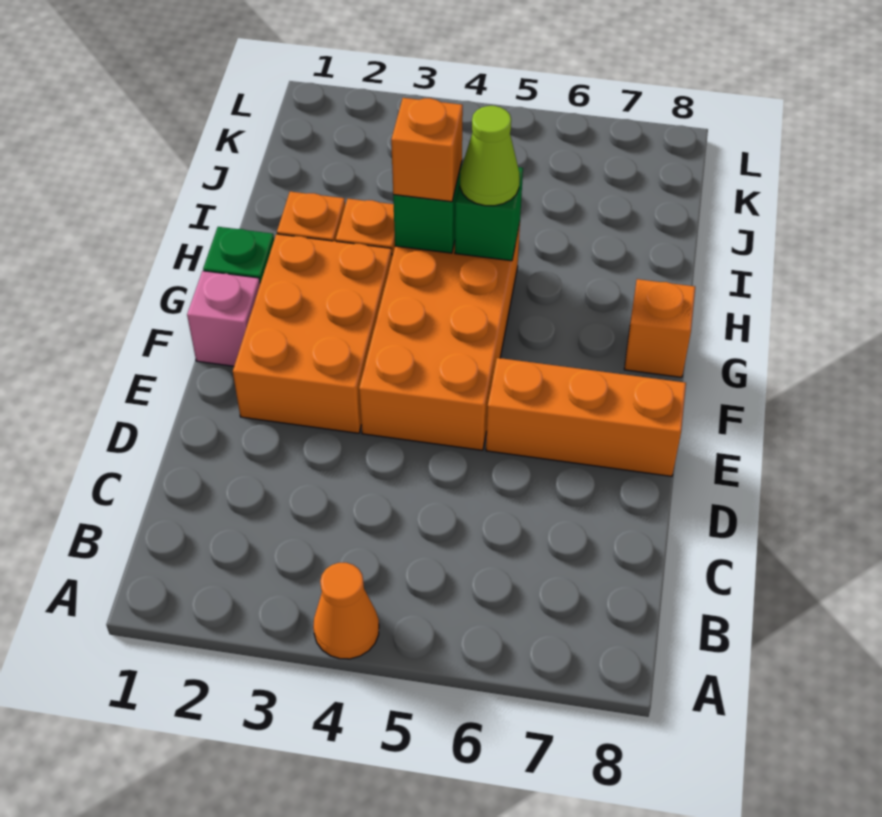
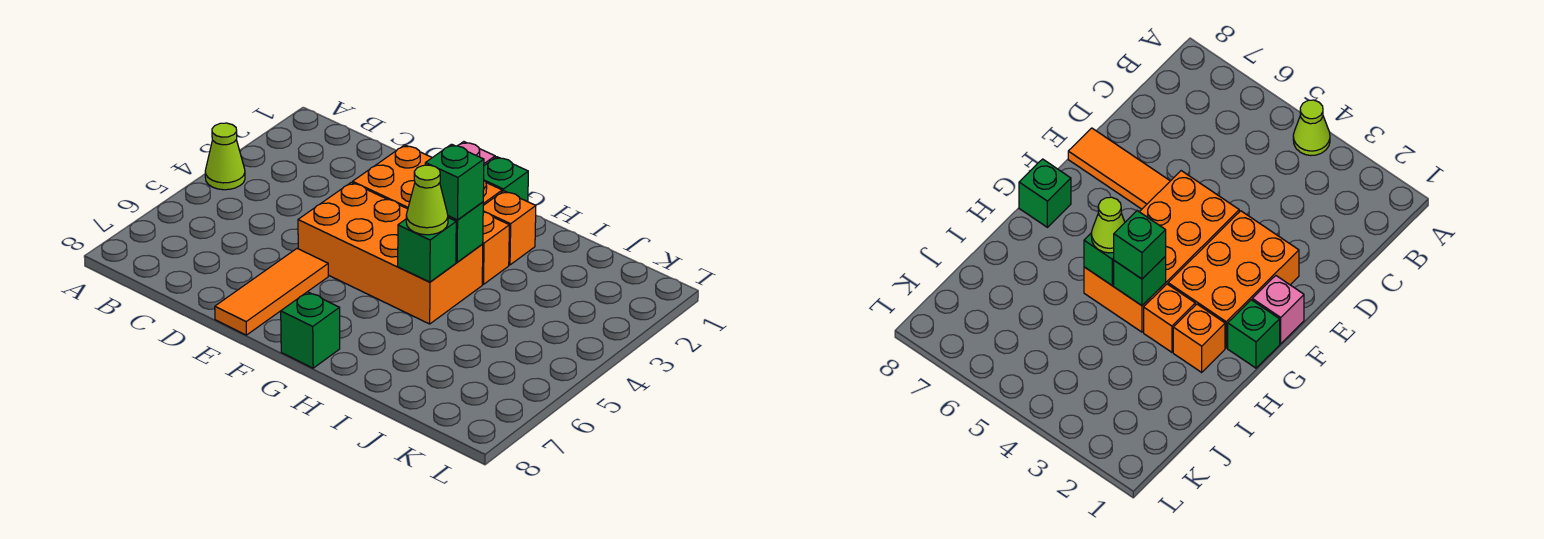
orange 1x1 cone [313,563,379,659] -> lime 1x1 cone [205,123,245,190]
orange 1x3 brick [486,358,686,476] -> orange 1x3 tile [215,249,328,335]
orange 1x1 brick [624,279,695,377] -> green 1x1 brick [281,292,340,368]
orange 1x1 brick [391,98,463,202] -> green 1x1 brick [425,144,484,220]

